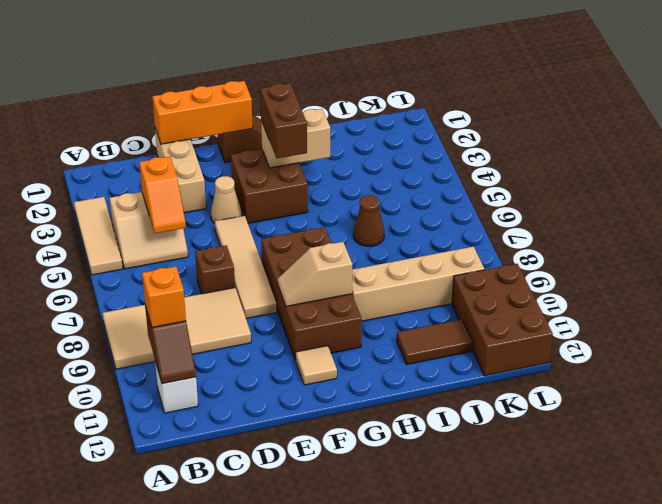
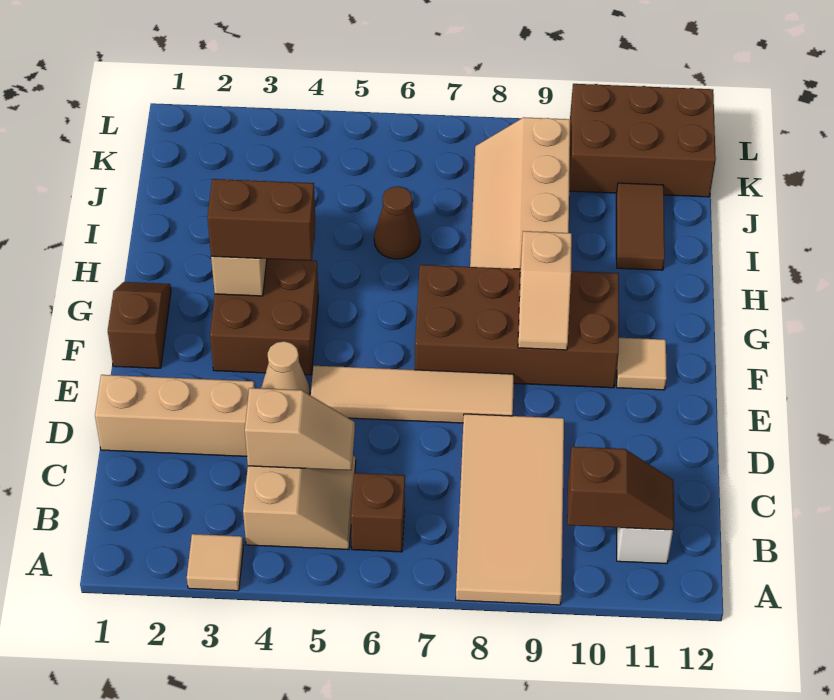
tan 1x3 tile [74,197,123,275] -> tan 1x1 tile [187,534,243,591]
orange 1x1 brick [142,266,186,327] -> none
orange 1x2 slope [139,157,186,233] -> tan 1x2 slope [245,388,355,470]
orange 1x3 brick [152,81,253,144] -> none
brown 1x1 brick [195,245,235,294] -> brown 1x1 brick moved to [351,473,405,552]

